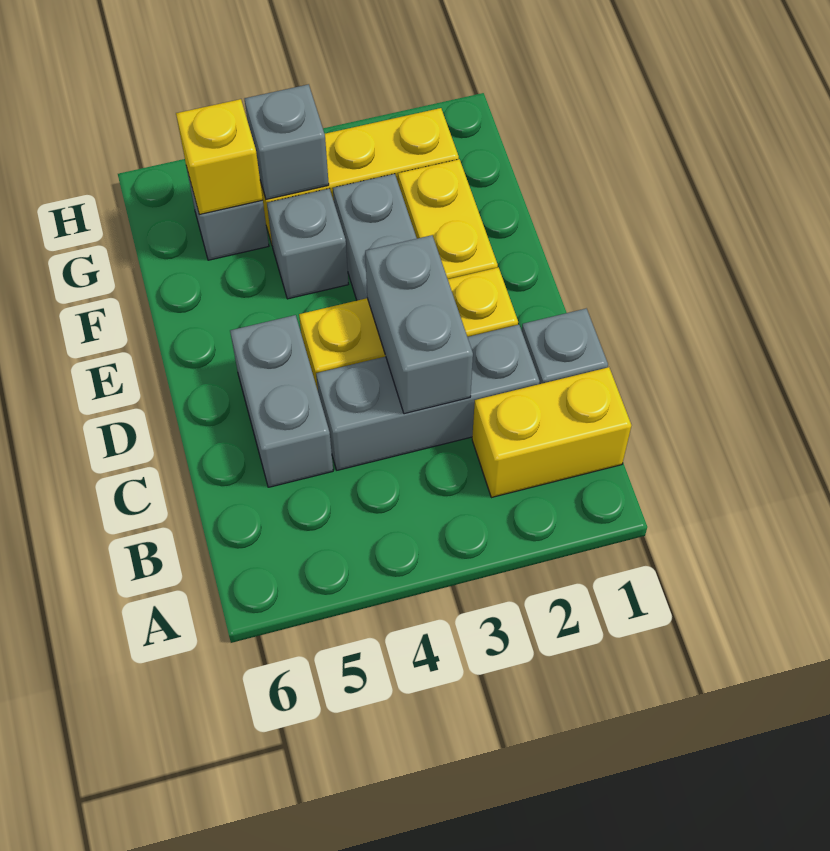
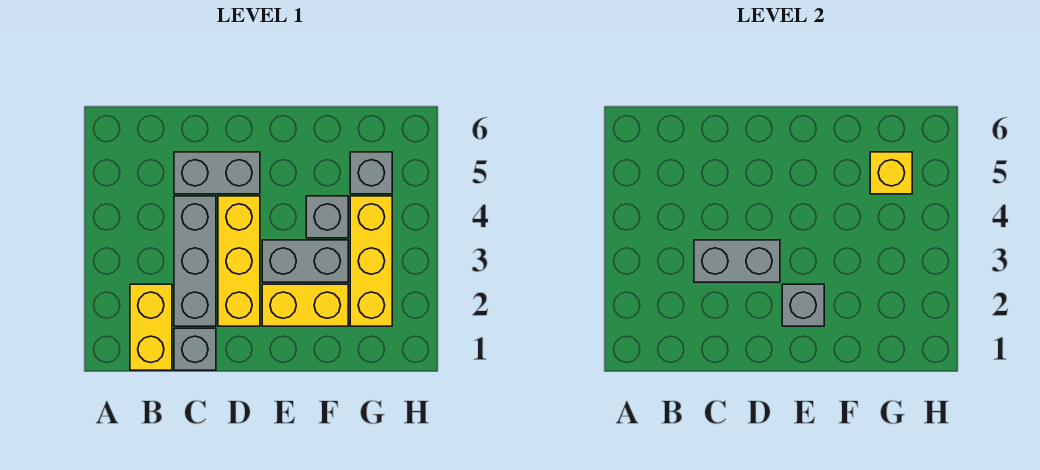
grey 1x1 brick [245,84,329,199] -> grey 1x1 brick moved to [782,284,824,326]

